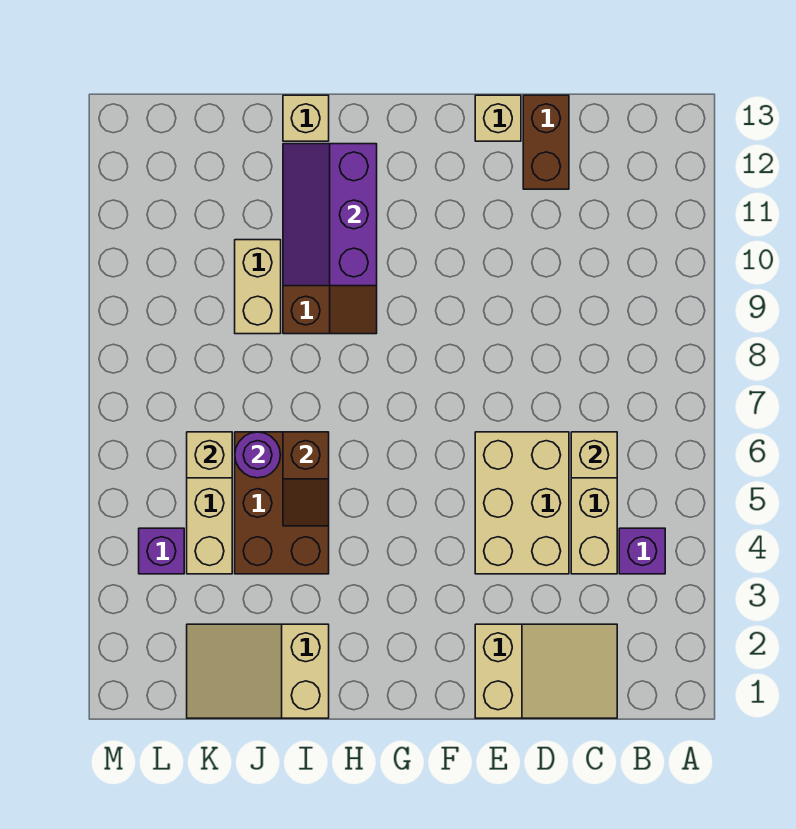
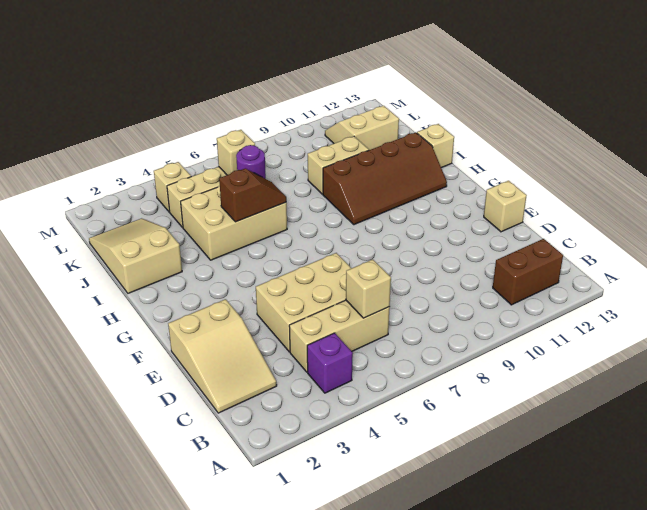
brown 1x2 brick [523,95,569,189] -> brown 1x2 brick moved to [493,239,563,305]
purple 2x3 slope [283,144,377,286] -> none
brown 2x3 brick [235,432,329,574] -> tan 2x3 brick [181,186,287,260]
brown 1x2 slope [283,432,329,526] -> brown 1x2 slope turned to [219,169,286,222]
none -> tan 2x2 slope [325,106,399,150]
purple 1x1 brick [139,528,184,574] -> tan 1x1 brick [154,162,191,212]

